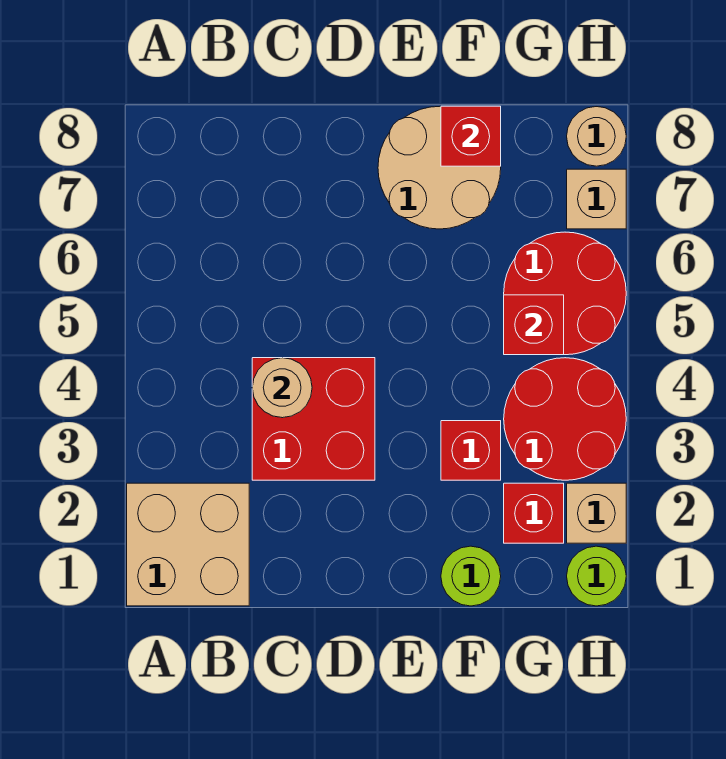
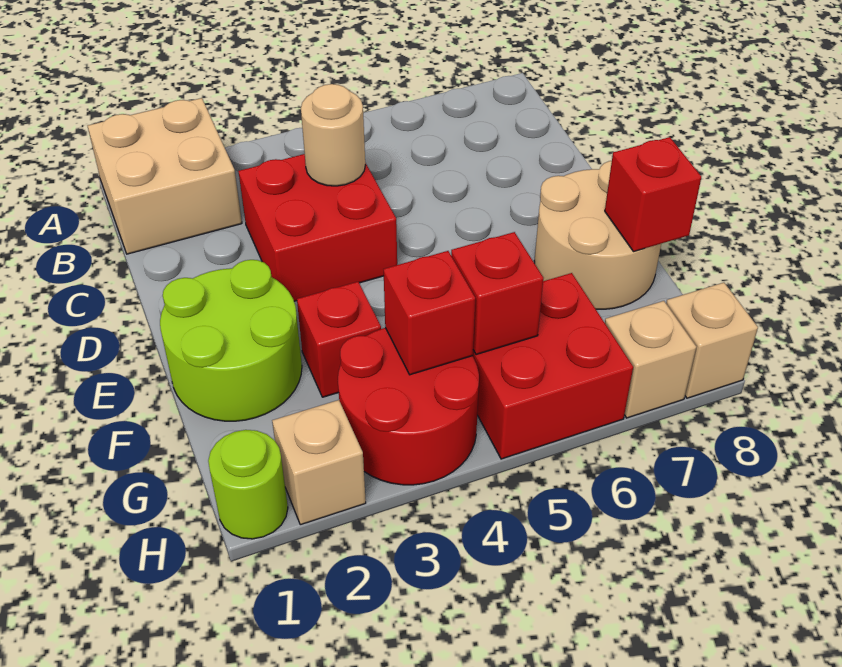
lime 1x1 round brick [441,546,501,606] -> lime 2x2 round brick [160,260,302,421]
red 1x1 brick [504,483,564,543] -> red 1x1 brick moved to [384,251,475,375]
red 2x2 round brick [504,232,626,355] -> red 2x2 brick [473,273,633,459]
tan 1x1 round brick [567,107,626,166] -> tan 1x1 brick [666,283,758,398]

